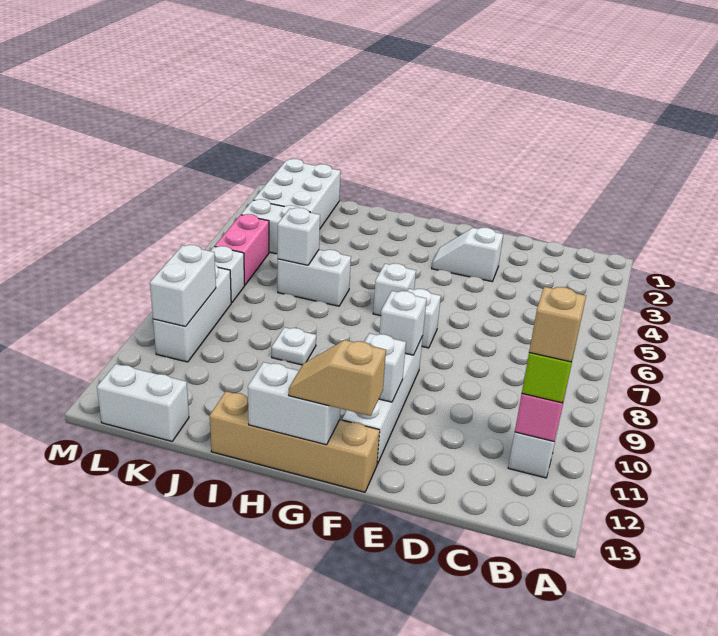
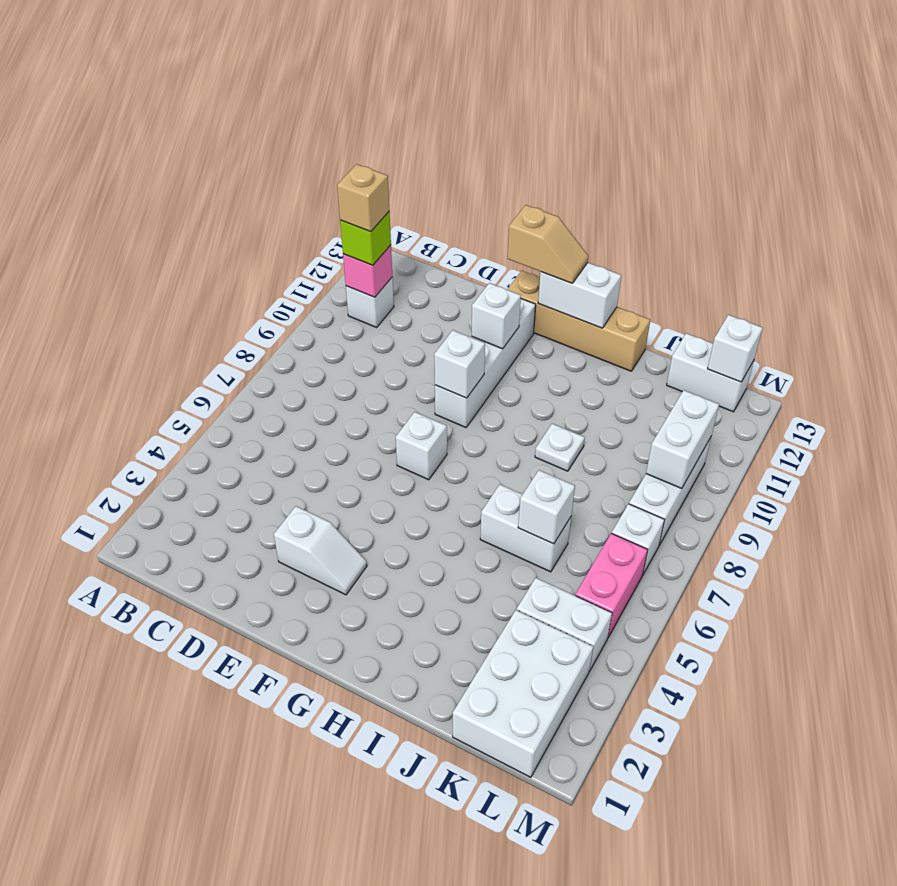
white 1x1 brick [373,263,416,316] -> white 1x1 brick moved to [708,315,763,382]

